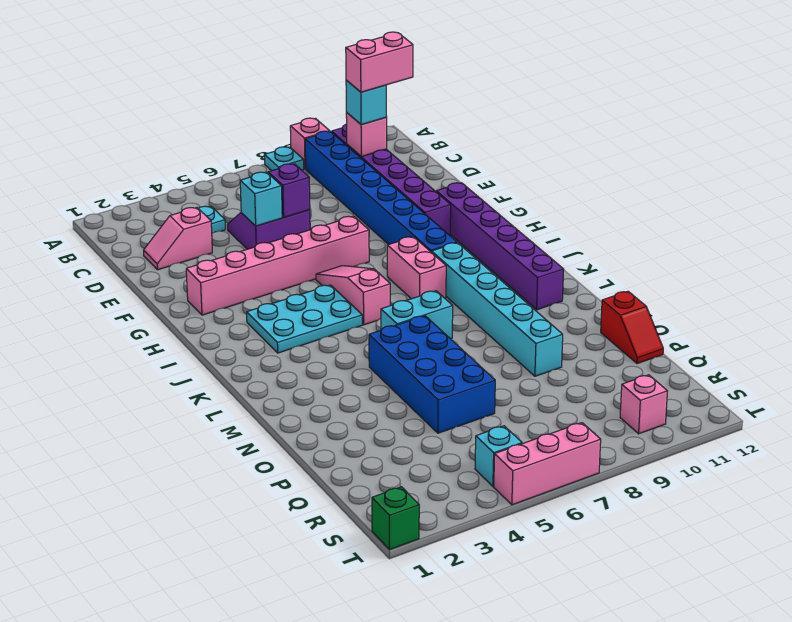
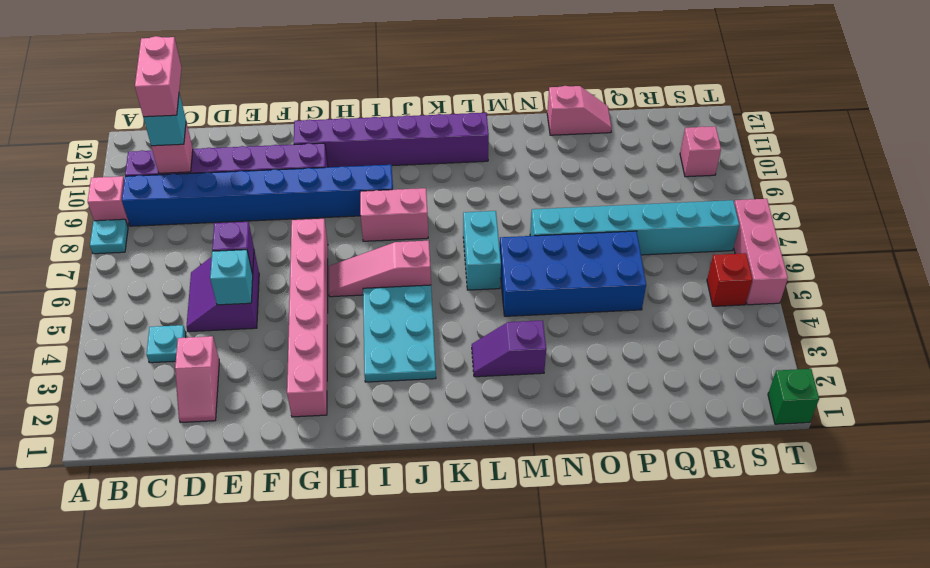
cyan 1x6 brick [432,243,563,376] -> cyan 1x6 brick moved to [530,200,739,255]
none -> purple 1x2 slope [472,320,546,377]
red 1x2 slope [601,291,663,364] -> pink 1x2 slope [547,86,612,135]
cyan 1x1 brick [475,426,522,486] -> red 1x1 brick [707,253,752,306]

